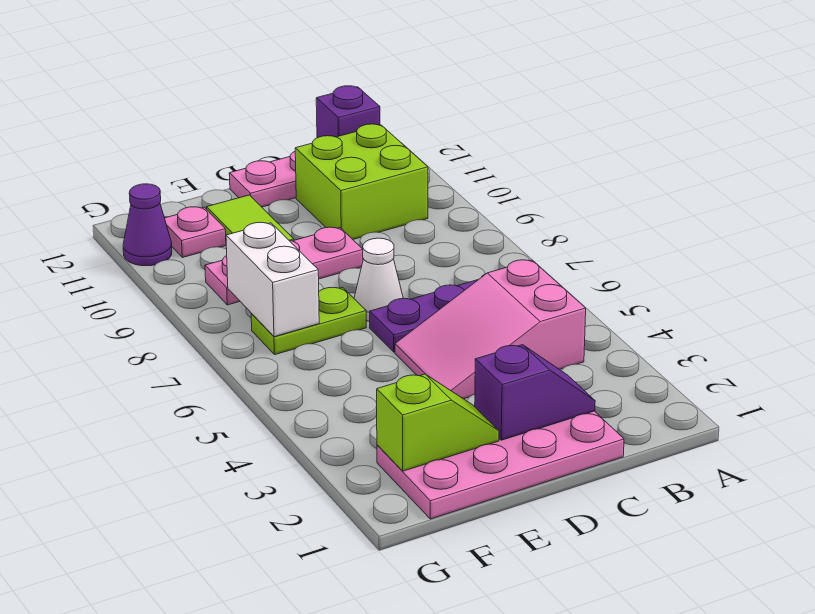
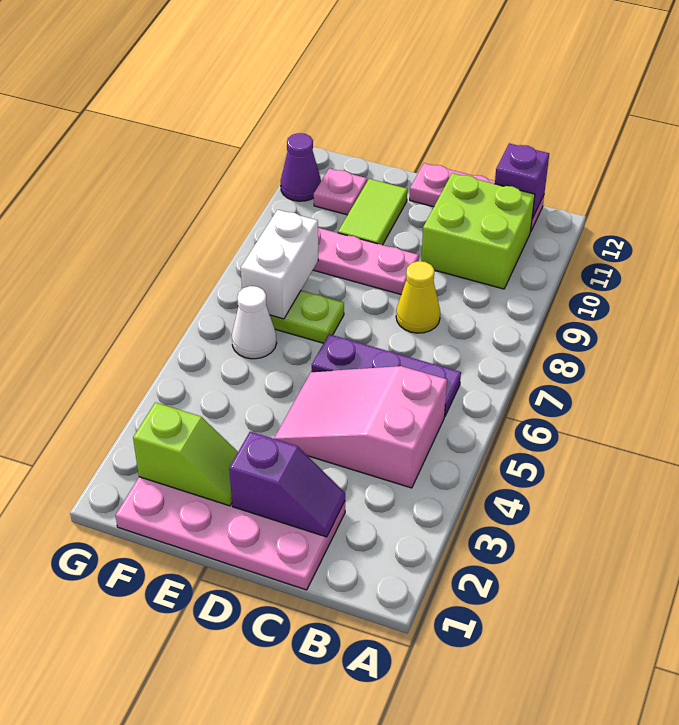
none -> yellow 1x1 cone [396,261,440,333]
white 1x1 cone [354,238,403,321] -> white 1x1 cone moved to [232,286,277,359]

